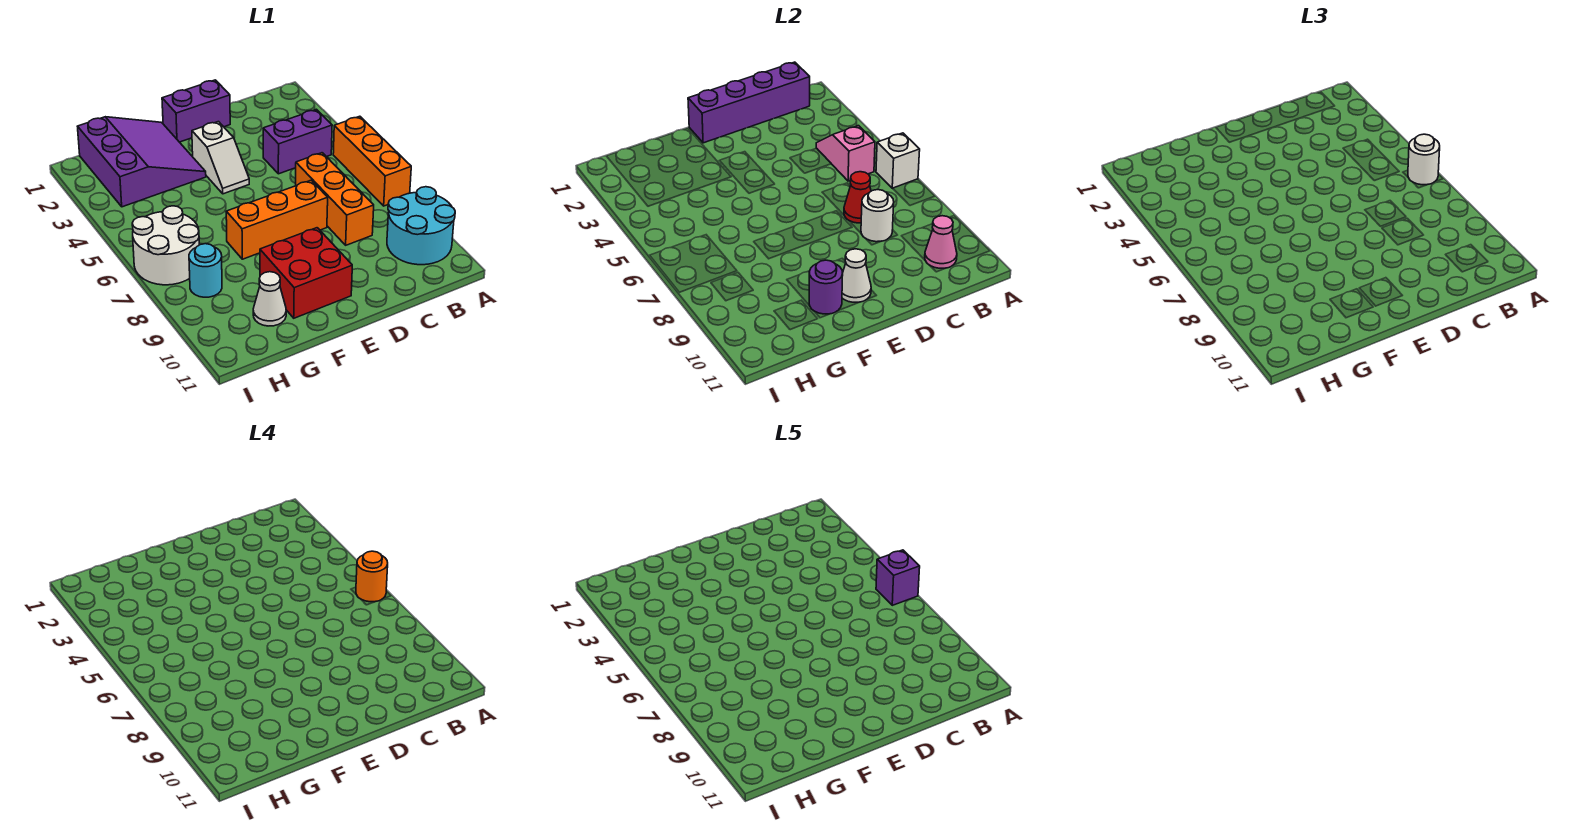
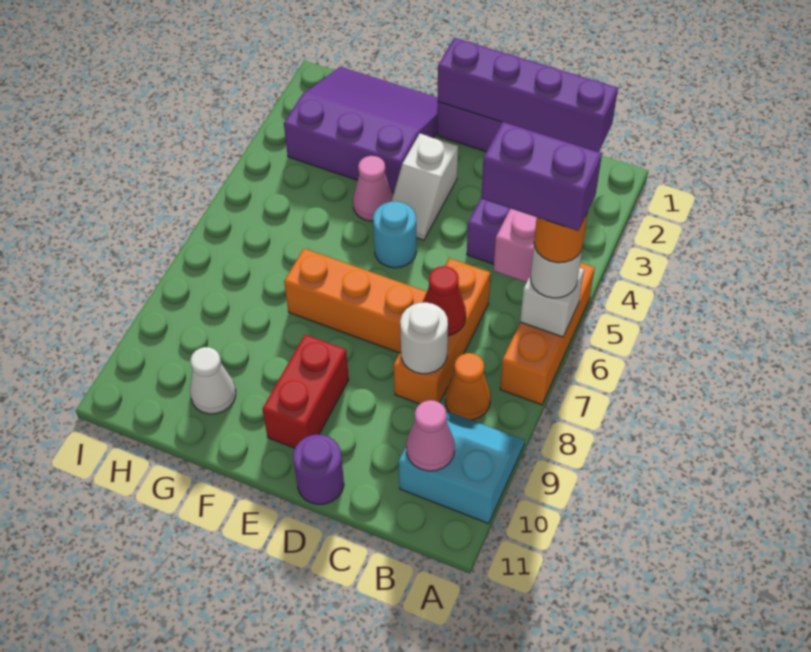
purple 1x1 brick [876,550,920,605] -> purple 1x2 brick [481,122,602,231]
cyan 2x2 round brick [387,187,455,265] -> cyan 2x2 slope [399,411,525,524]
none -> orange 1x1 cone [445,353,491,420]
red 2x2 brick [260,228,352,318] -> red 1x2 brick [262,335,349,448]
white 1x1 cone [842,249,871,303] -> none
purple 3x3 slope [78,117,206,207] -> purple 3x3 slope turned to [284,67,438,193]
none -> pink 1x1 cone [353,156,393,221]
purple 1x1 round brick [809,260,843,314] -> purple 1x1 round brick moved to [293,435,344,504]
white 2x2 round brick [132,206,199,285] -> none
cyan 1x1 round brick [189,244,222,297] -> cyan 1x1 round brick moved to [373,201,417,268]

